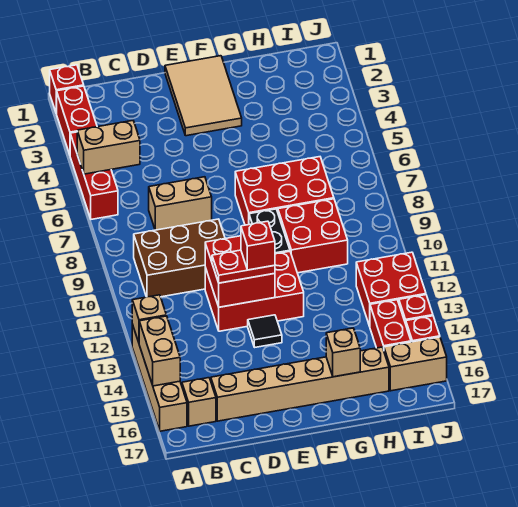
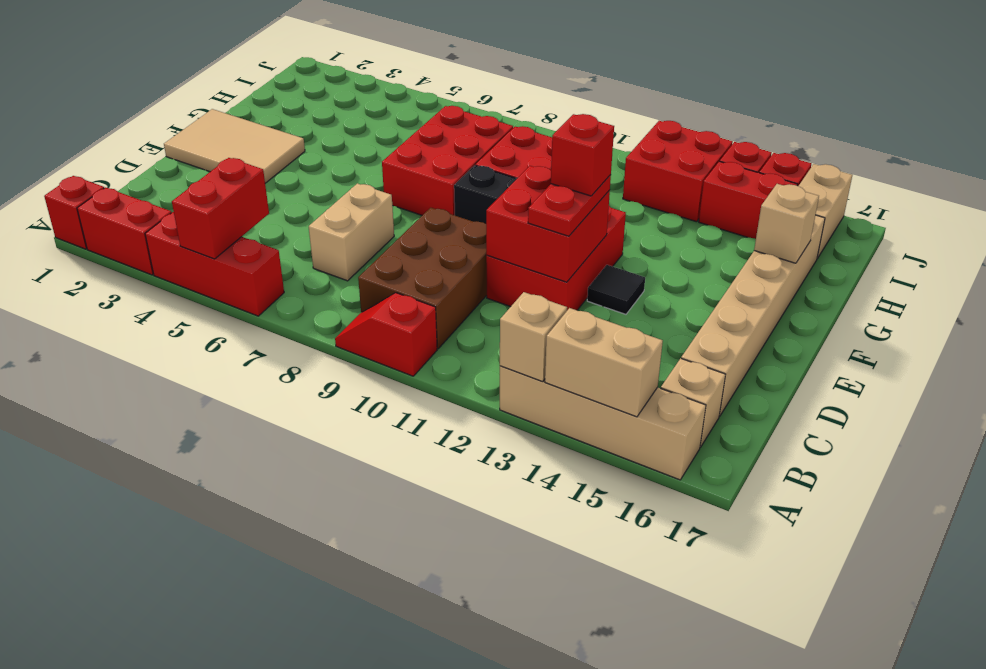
tan 1x2 brick [77,121,140,174] -> red 1x2 brick [172,158,269,259]
none -> red 1x2 slope [335,293,437,376]

